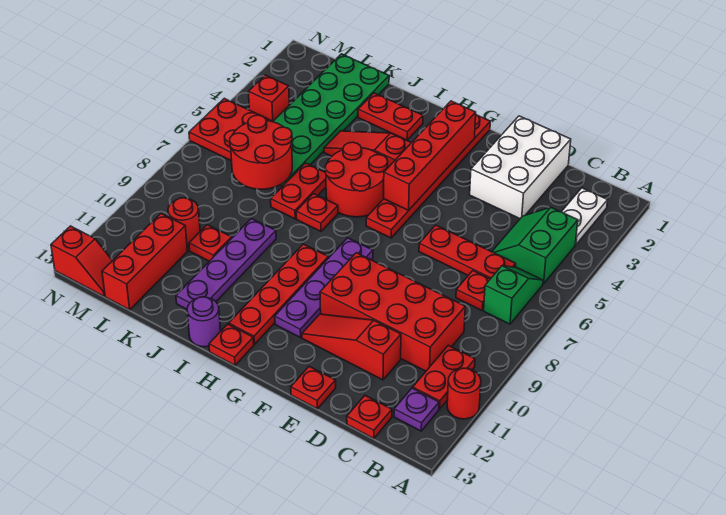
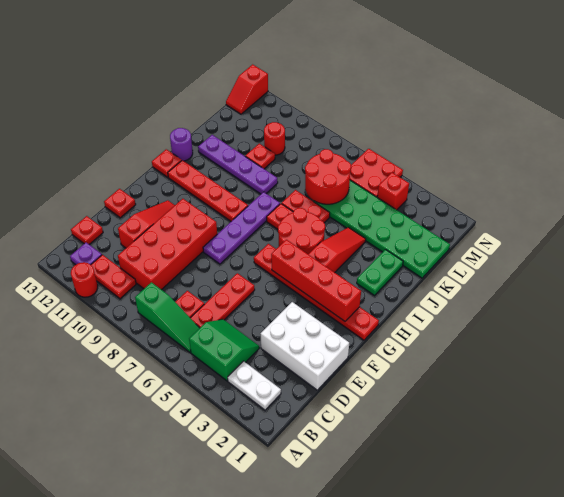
green 1x2 slope [484,266,543,324] -> green 1x3 slope [135,282,199,353]
purple 1x4 plate [275,238,373,337] -> purple 1x4 plate turned to [203,192,280,264]
red 1x2 plate [358,93,423,140] -> green 1x2 plate [357,250,403,295]
red 1x3 brick [102,214,188,310] -> none

